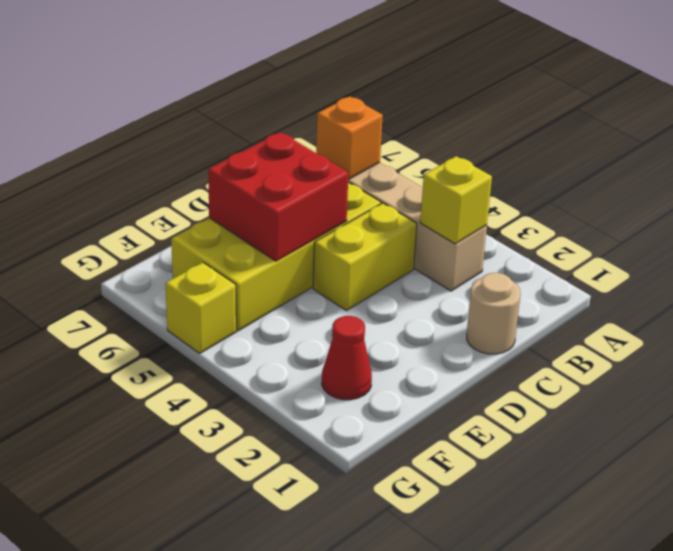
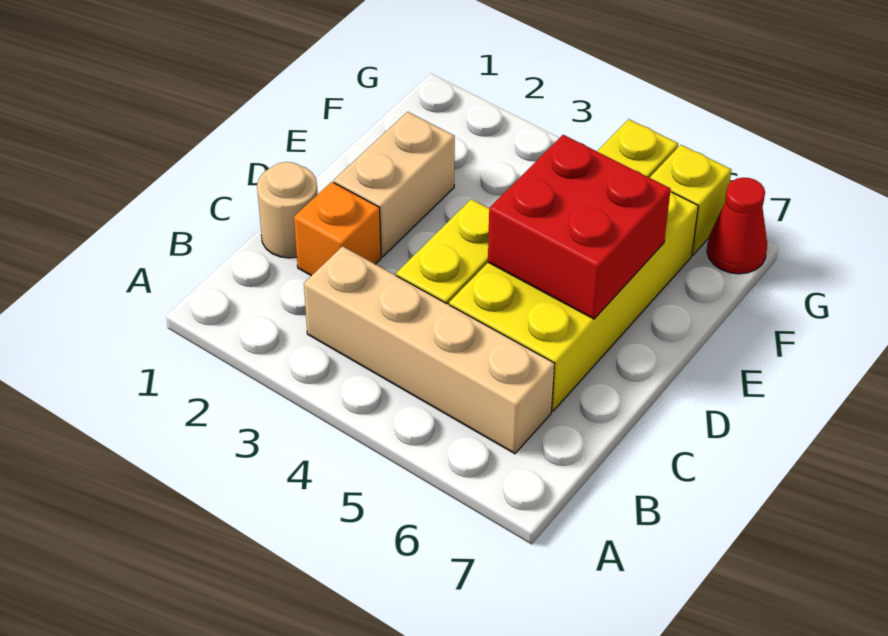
yellow 1x1 brick [420,156,492,244] -> yellow 1x1 brick moved to [650,145,731,255]
orange 1x1 brick [316,97,383,180] -> orange 1x1 brick moved to [294,182,381,276]
none -> tan 1x2 brick [334,112,455,257]
red 1x1 cone [322,316,372,400] -> red 1x1 cone moved to [707,178,767,274]

